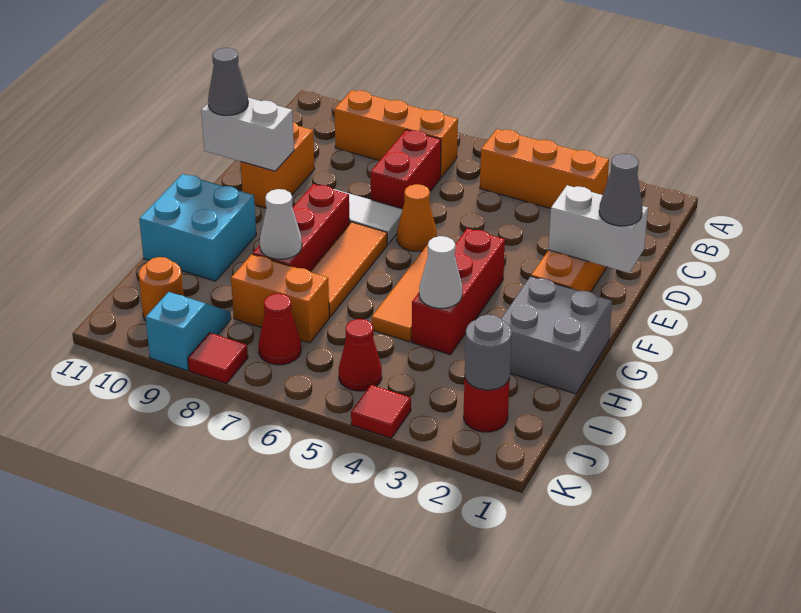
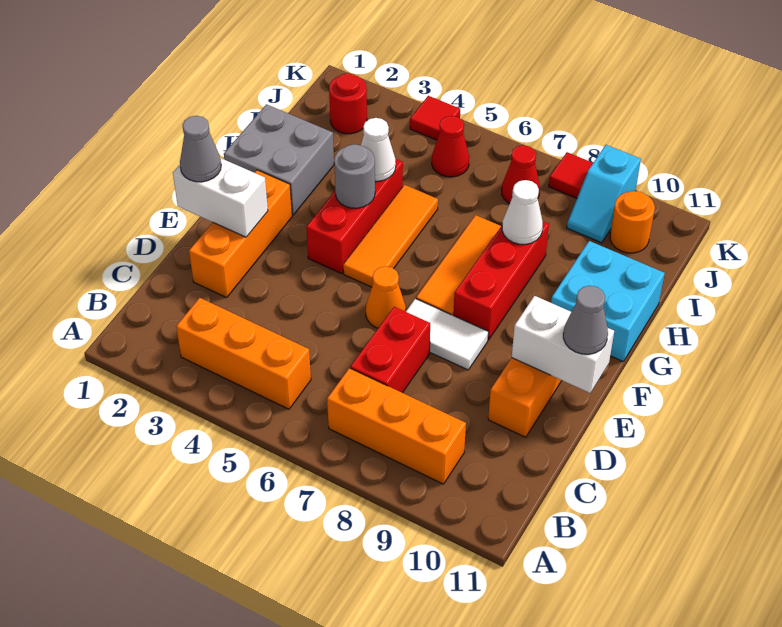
orange 1x2 brick [231,254,329,343] -> none
grey 1x1 round brick [465,315,512,390] -> grey 1x1 round brick moved to [334,144,375,208]

